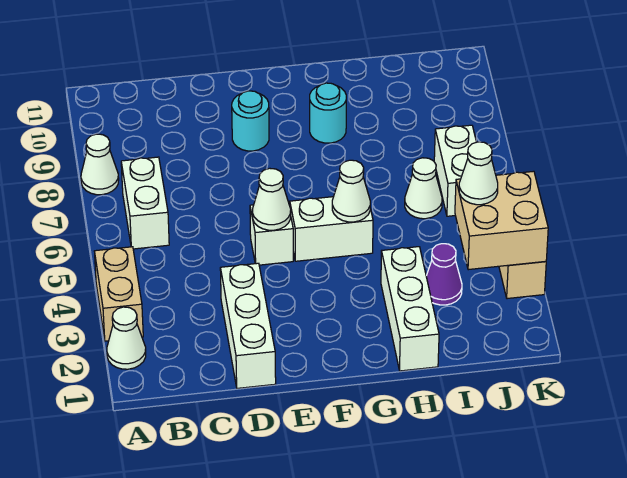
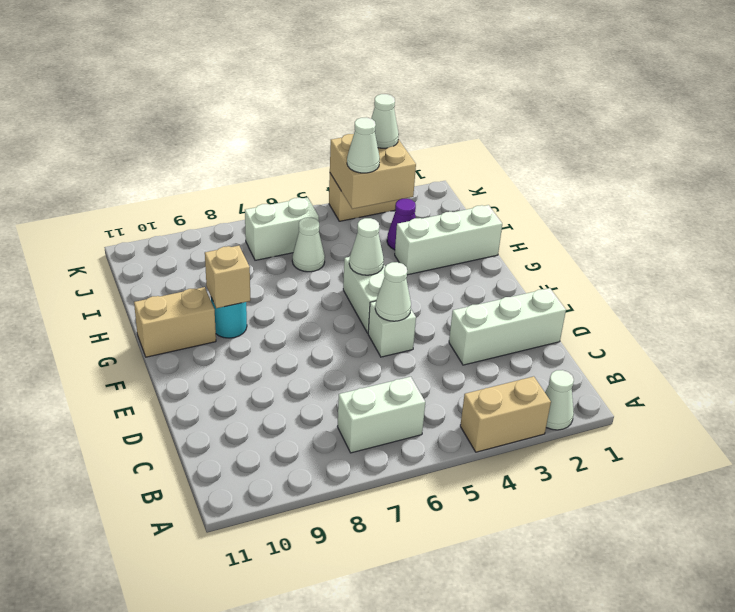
white 1x1 cone [81,134,119,195] -> white 1x1 cone moved to [371,94,399,148]
cyan 1x1 round brick [232,91,269,151] -> none
none -> tan 1x1 brick [205,246,250,308]
none -> tan 1x2 brick [134,287,216,357]

